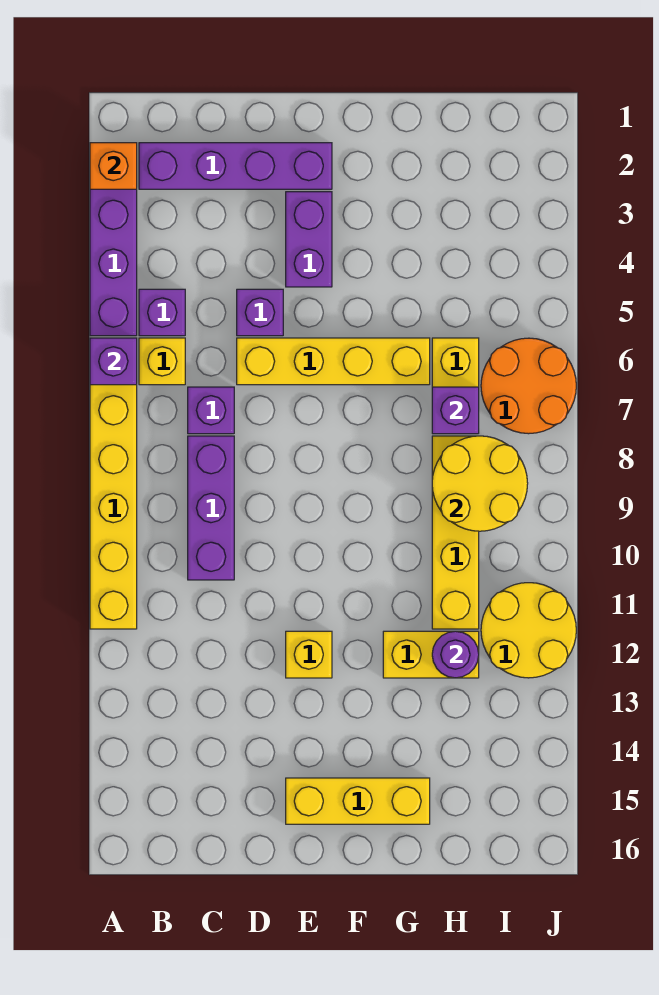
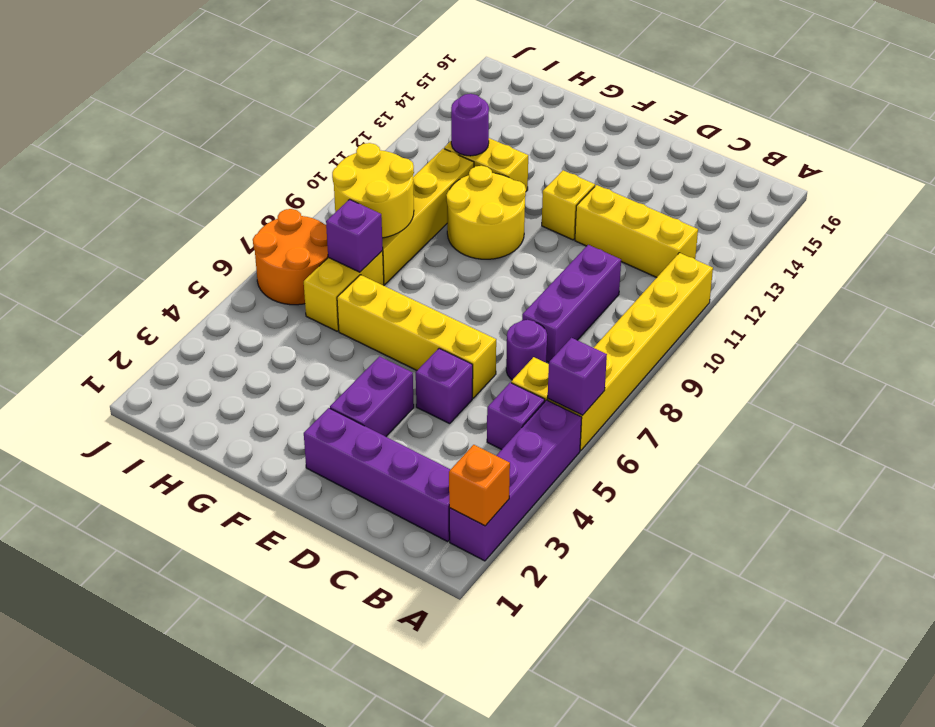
purple 1x1 brick [188,387,234,434] -> purple 1x1 round brick [506,320,547,380]
yellow 1x3 brick [286,778,430,824] -> yellow 1x3 brick moved to [575,185,698,277]
yellow 2x2 round brick [481,583,576,678] -> yellow 2x2 round brick moved to [446,166,526,259]

